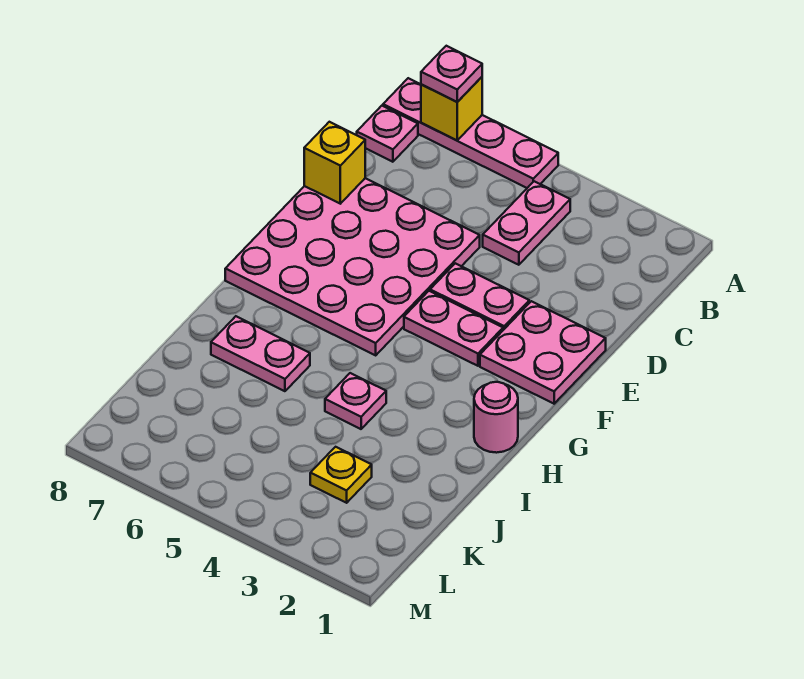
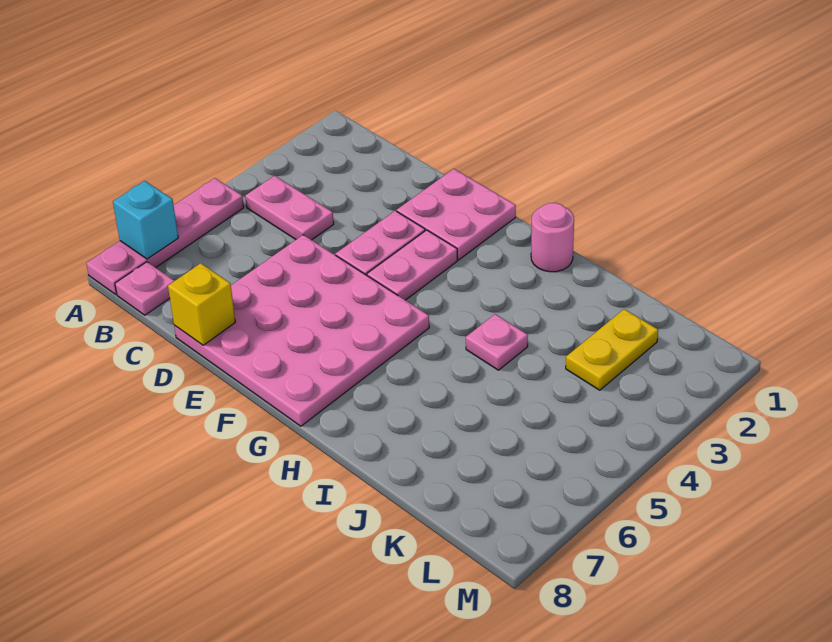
yellow 1x1 brick [421,77,482,140] -> cyan 1x1 brick [113,181,178,259]
pink 1x1 plate [421,46,482,102] -> none
pink 1x2 plate [211,316,310,391] -> none
yellow 1x1 plate [310,447,372,503] -> yellow 1x2 plate [566,309,658,390]

